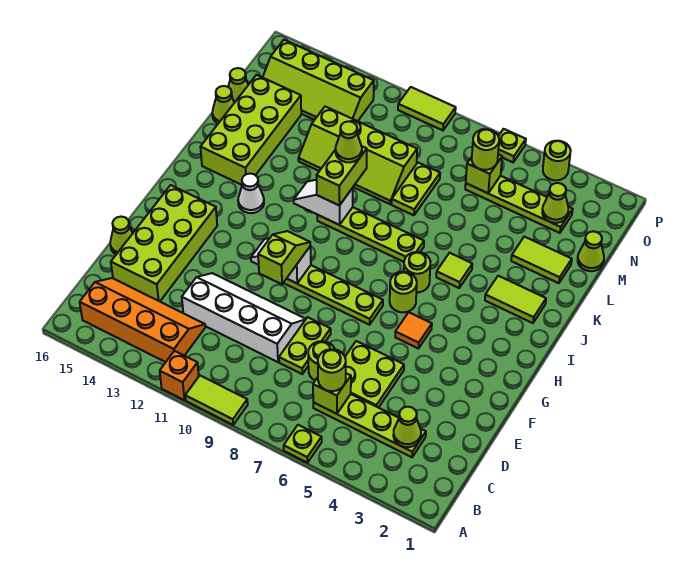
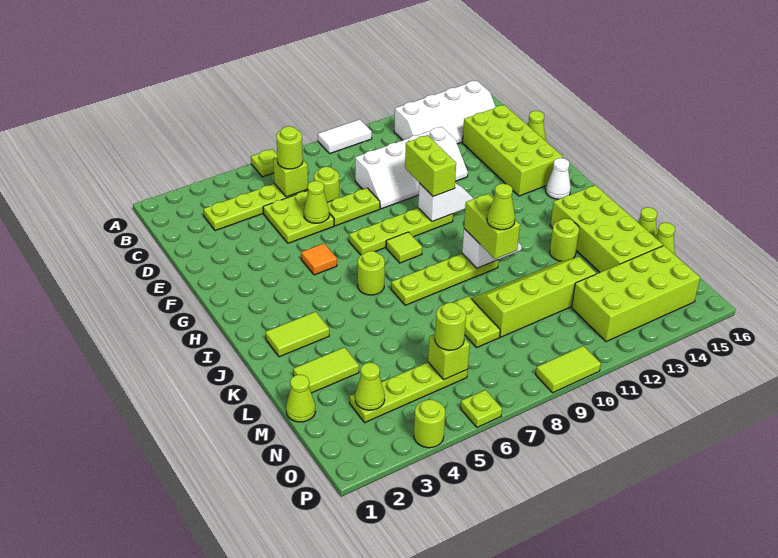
lime 1x2 tile [185,376,248,425] -> white 1x2 tile [318,119,372,154]
orange 1x1 brick [160,351,199,400] -> none
orange 2x4 slope [80,278,205,362] -> white 2x4 slope [394,80,495,144]
lime 1x1 cone [393,407,421,447] -> lime 1x1 cone moved to [304,181,329,223]
lime 1x2 plate [279,317,331,374] -> lime 1x2 plate turned to [327,188,380,226]
lime 1x2 slope [258,231,310,284] -> lime 1x2 brick [405,135,456,197]
lime 1x1 round brick [390,272,417,312] -> lime 1x1 round brick moved to [550,218,579,261]
white 1x1 cone [238,174,264,213] -> white 1x1 cone moved to [546,158,571,199]
lime 1x1 tile [436,253,472,288] -> lime 1x1 tile moved to [386,232,422,263]
lime 2x4 slope [263,40,374,121] -> lime 2x4 brick [572,246,700,342]

